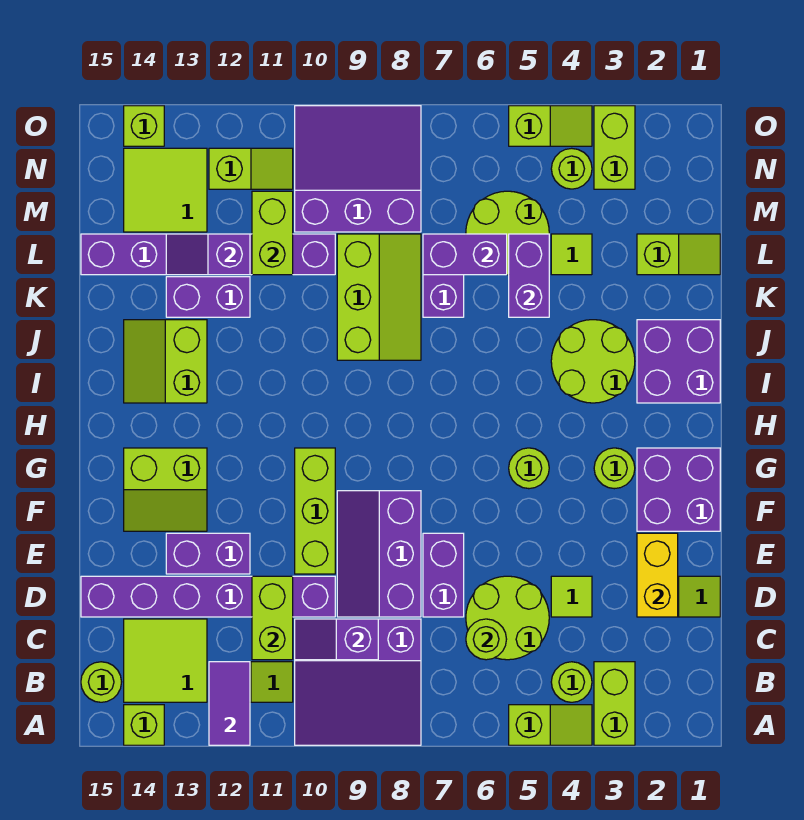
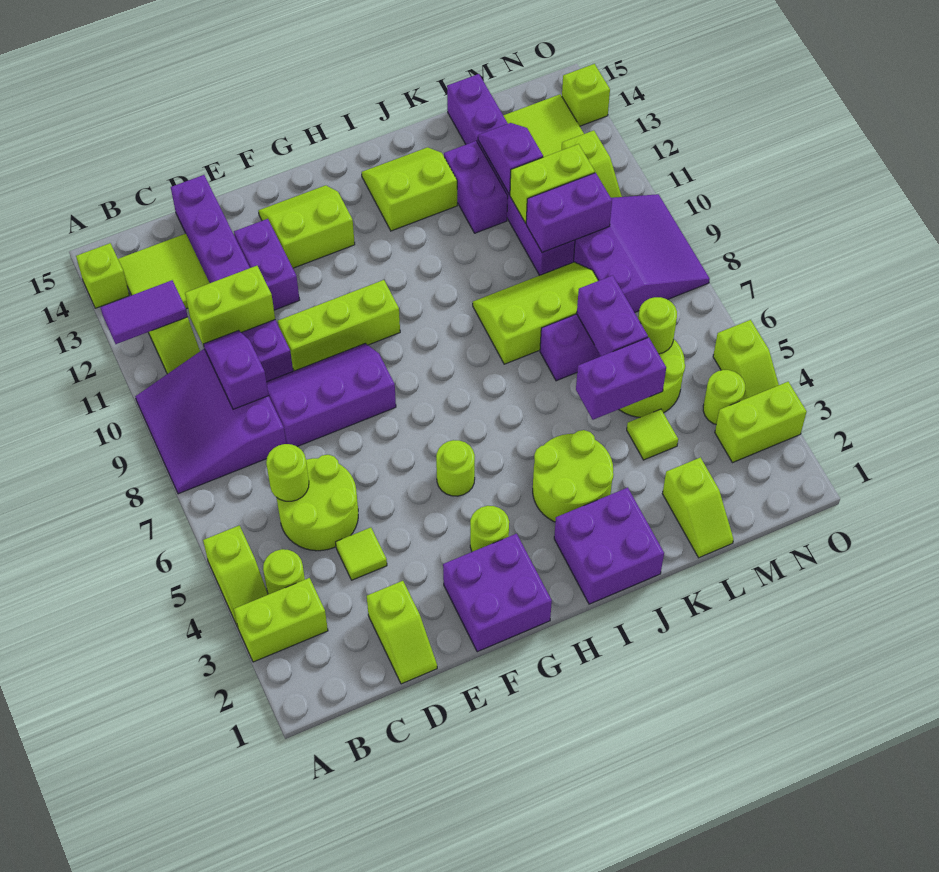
lime 1x1 round brick [81,662,121,702] -> lime 1x1 round brick moved to [638,297,677,354]
yellow 1x2 brick [637,533,678,617] -> none
purple 1x2 brick [423,533,464,617] -> purple 1x2 brick moved to [526,173,612,253]
lime 2x2 slope [124,448,207,531] -> lime 2x2 slope turned to [258,185,355,268]
lime 2x3 slope [337,234,421,360] -> lime 2x3 slope turned to [473,262,598,364]

